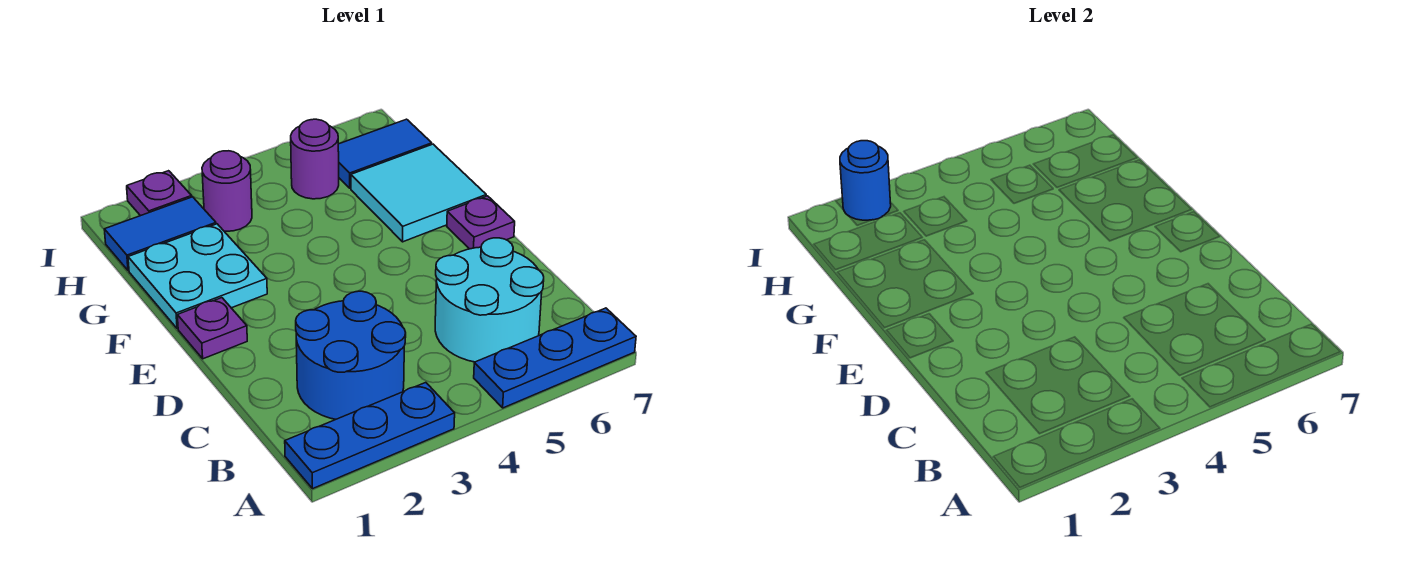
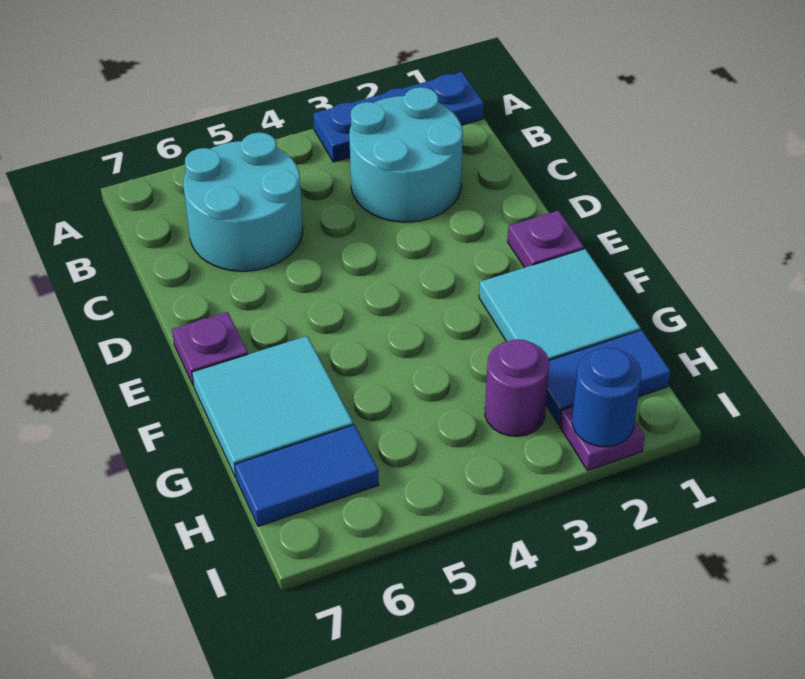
blue 1x3 plate [474,308,636,408] -> none
blue 2x2 round brick [296,291,406,419] -> cyan 2x2 round brick [349,87,463,222]
cyan 2x2 plate [128,224,267,329] -> cyan 2x2 tile [479,249,640,360]
purple 1x1 round brick [291,119,339,199] -> none

